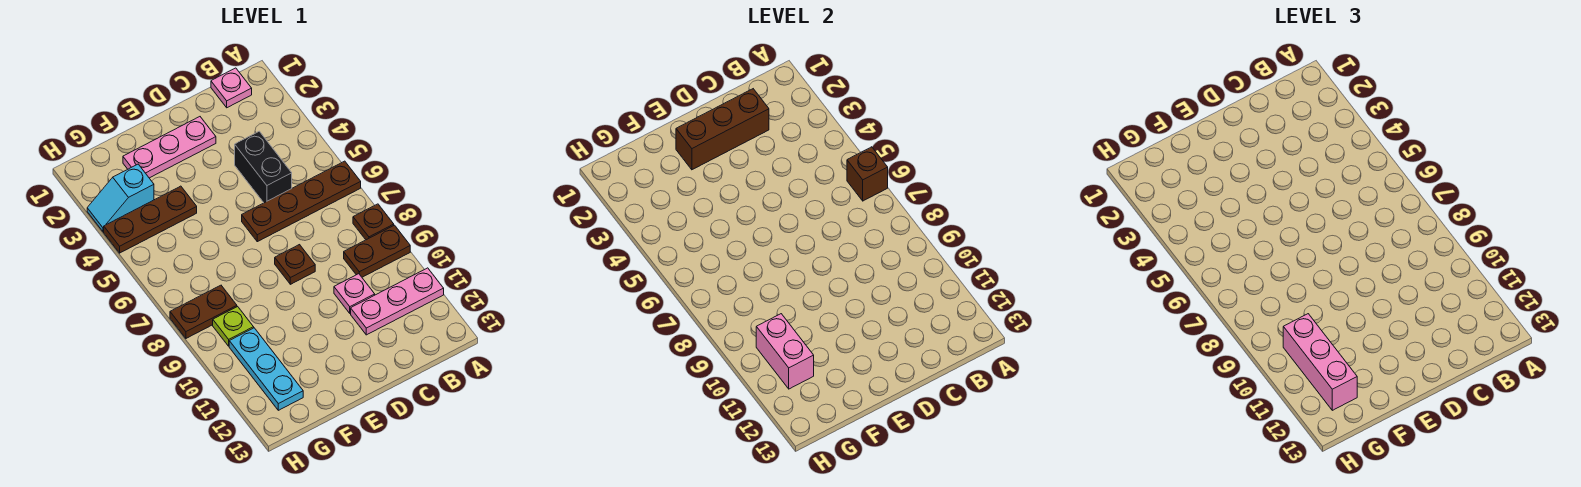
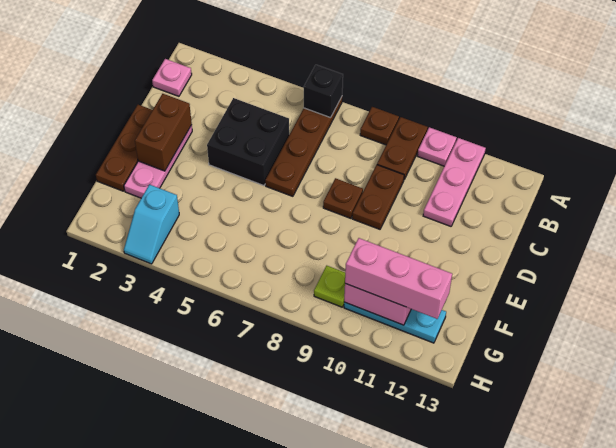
brown 1x1 brick [847,147,888,201] -> black 1x1 brick [304,65,343,118]
brown 1x3 brick [676,89,769,170] -> brown 1x2 brick [135,94,192,171]
black 1x2 brick [235,131,292,203] -> black 2x2 brick [207,98,289,186]
pink 1x1 plate [334,274,375,313] -> pink 1x1 plate moved to [417,127,457,166]
brown 1x3 plate [104,186,197,253] -> brown 1x3 plate moved to [96,105,152,191]
brown 1x2 plate [170,285,237,338] -> brown 1x2 plate moved to [352,165,404,229]

